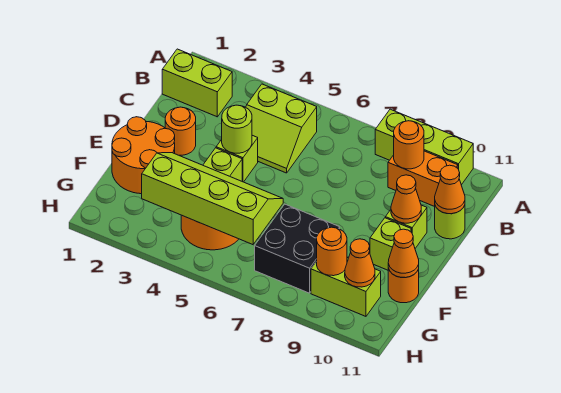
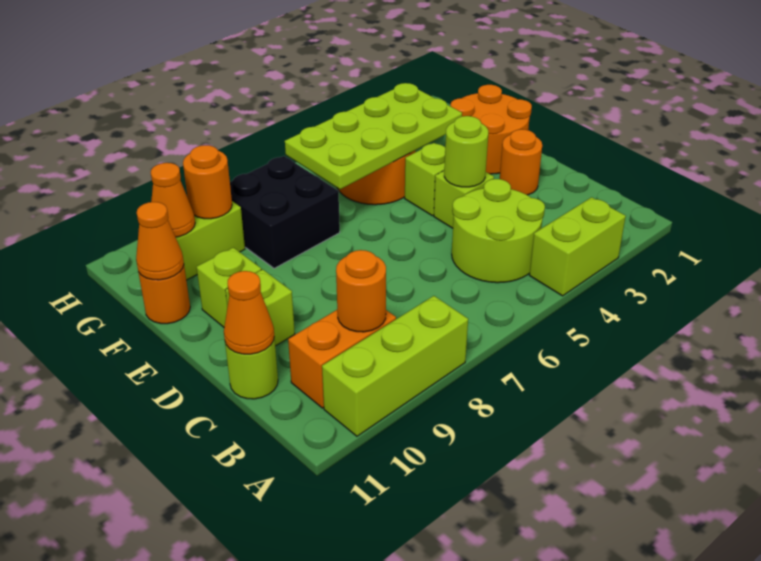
lime 1x2 brick [162,49,232,117] -> lime 1x2 brick moved to [529,197,626,296]
lime 2x2 slope [246,84,317,173] -> lime 2x2 round brick [452,179,545,283]
orange 1x1 cone [391,175,421,223] -> none
lime 2x4 slope [142,153,283,245] -> lime 2x4 plate [285,83,462,189]

